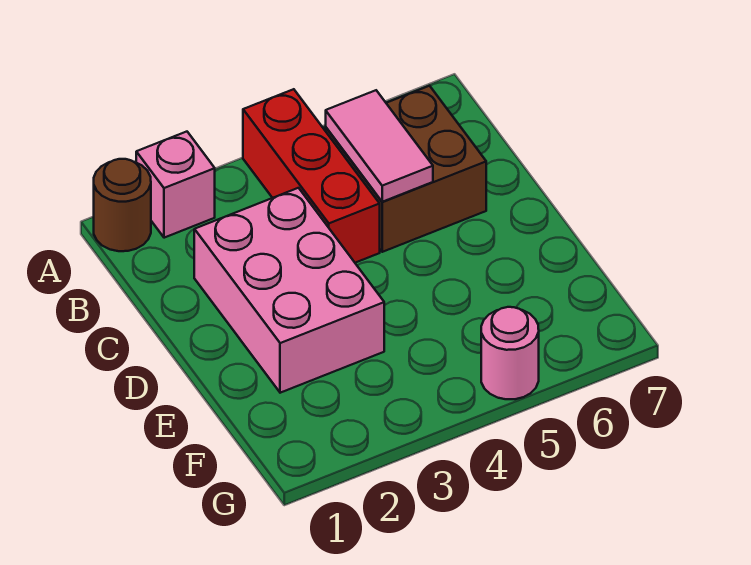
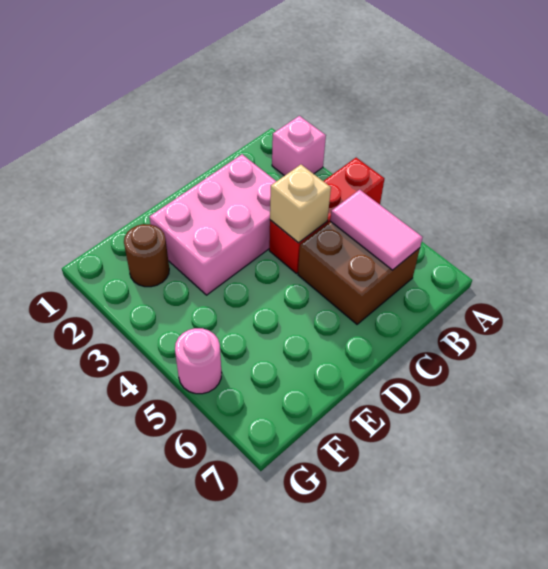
brown 1x1 round brick [94,159,151,251] -> brown 1x1 round brick moved to [124,224,169,287]
pink 1x2 tile [326,90,433,202] -> pink 1x2 tile turned to [330,190,423,270]
none -> tan 1x1 brick [270,165,331,243]

